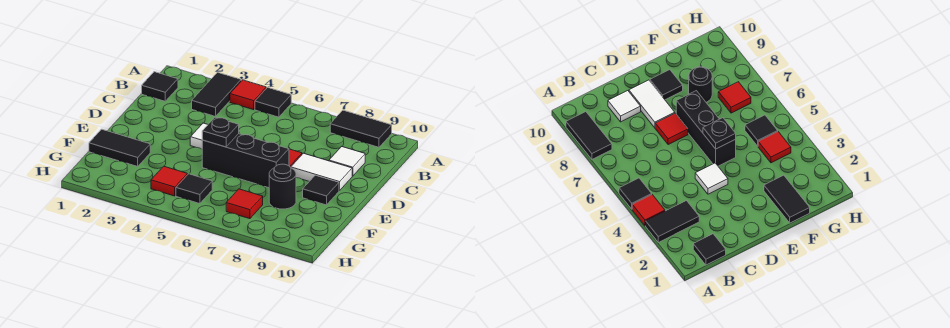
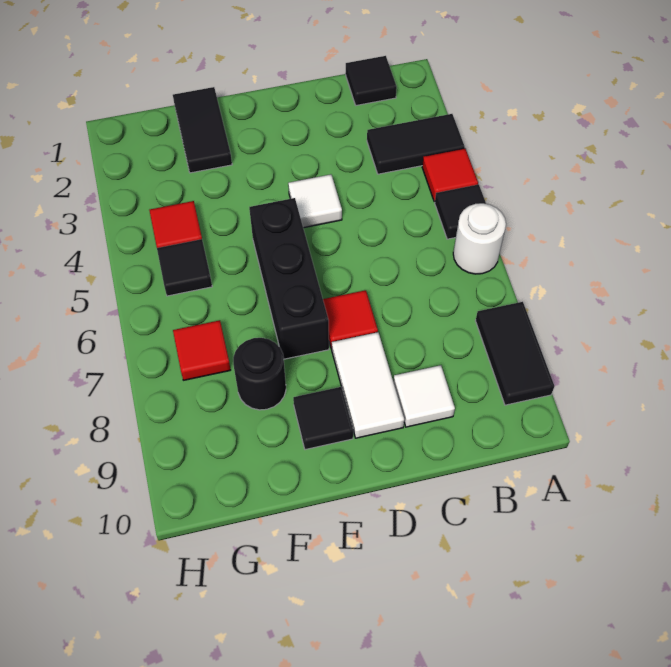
none -> white 1x1 round brick [453,203,506,274]
black 1x1 plate [202,117,239,147] -> none

